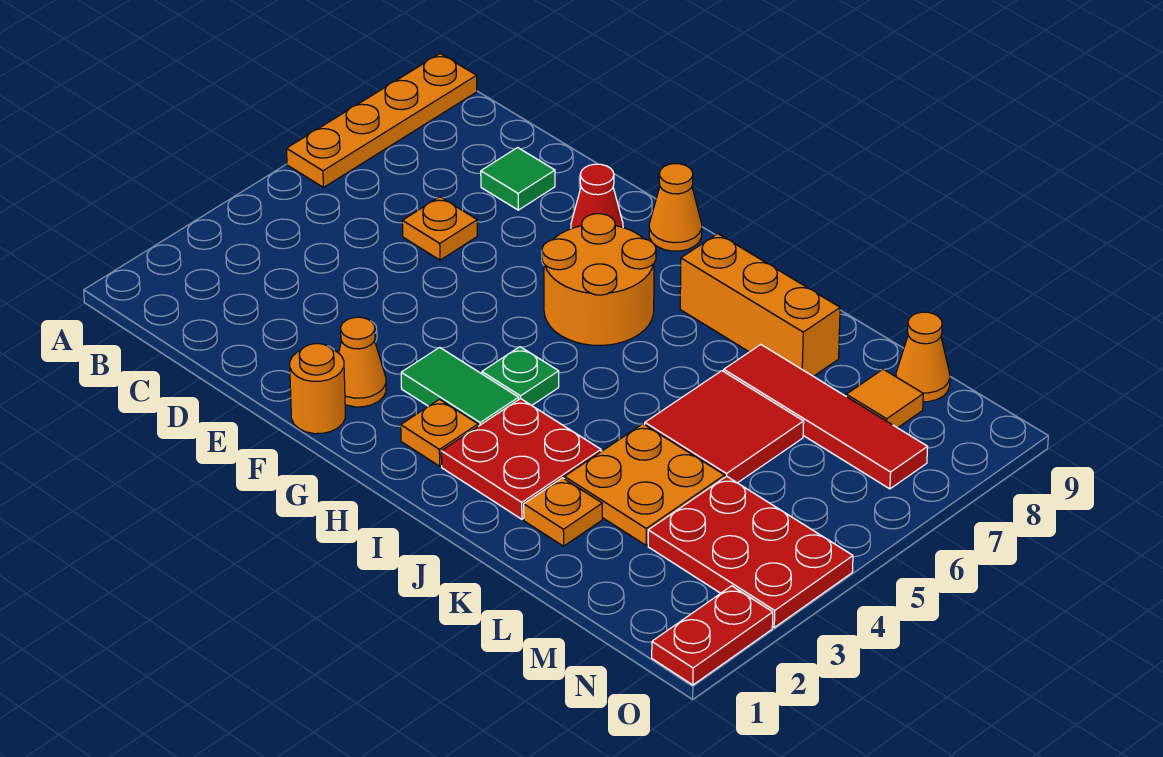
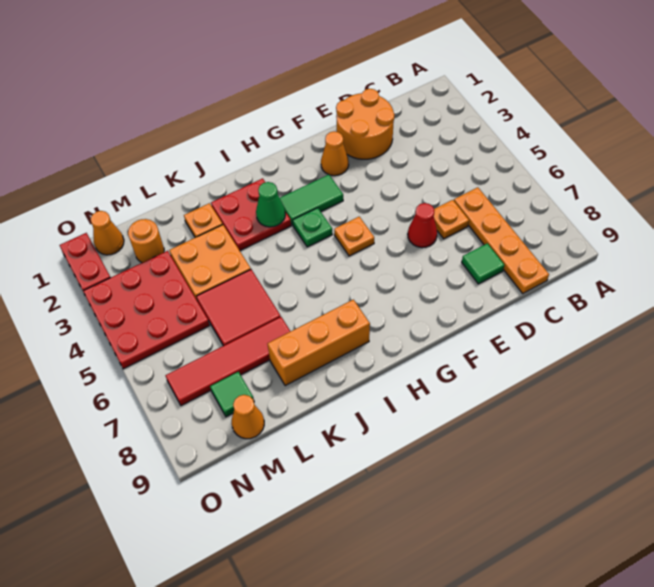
orange 1x4 plate [287,54,477,187] -> orange 1x4 plate moved to [454,187,549,293]
orange 1x1 round brick [290,344,345,434] -> orange 1x1 round brick moved to [128,219,164,263]
red 1x1 cone [571,164,623,229] -> red 1x1 cone moved to [408,203,437,248]
orange 2x2 round brick [542,214,656,346] -> orange 2x2 round brick moved to [336,89,395,159]
orange 1x1 cone [649,164,702,251] -> orange 1x1 cone moved to [91,211,124,255]
orange 1x1 plate [401,399,478,466] -> orange 1x1 plate moved to [334,217,374,256]
none -> green 1x1 cone [256,182,285,227]
red 2x3 plate [648,476,853,627] -> red 3x3 plate [83,251,210,369]
orange 1x1 tile [846,369,923,428] -> green 1x1 tile [210,372,254,417]

